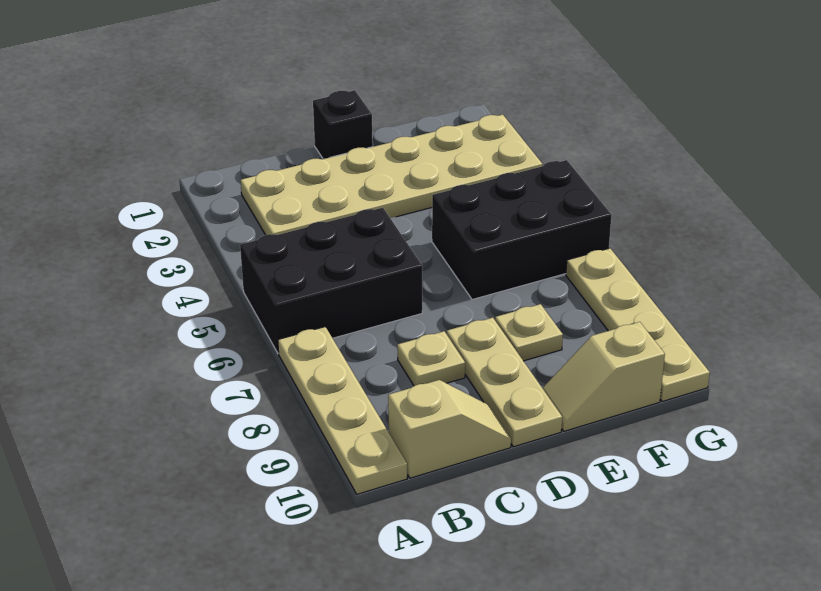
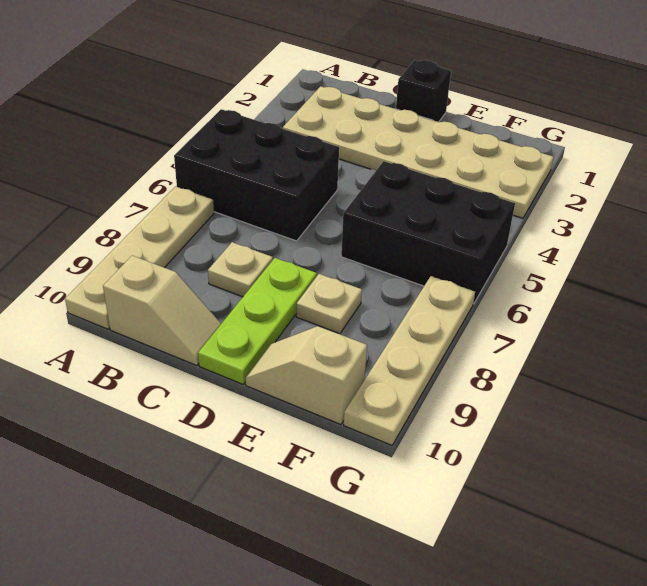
tan 1x3 plate [447,318,562,447] -> lime 1x3 plate [198,258,317,385]

